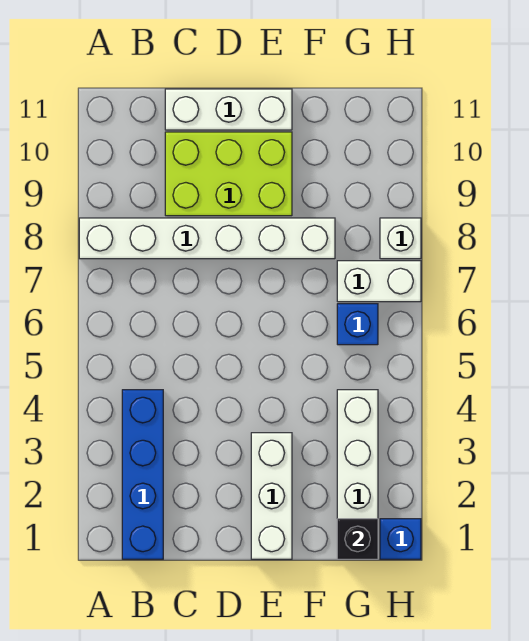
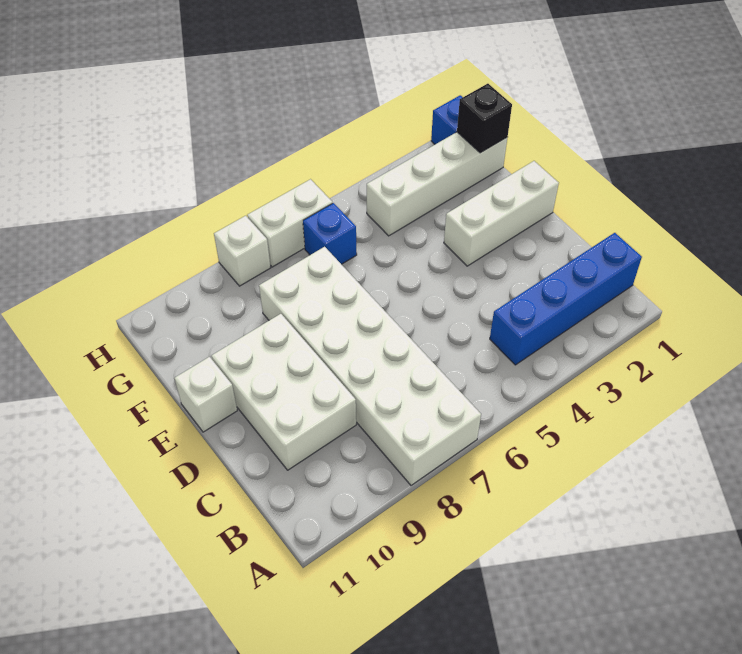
white 1x6 brick [79,218,335,259] -> white 2x6 brick [259,247,481,485]
lime 2x3 brick [165,132,292,216] -> white 2x3 brick [211,314,356,470]
white 1x3 brick [165,89,292,130] -> white 1x1 brick [174,357,237,432]
white 1x2 brick [337,261,421,302] -> white 1x2 brick turned to [247,179,332,267]

